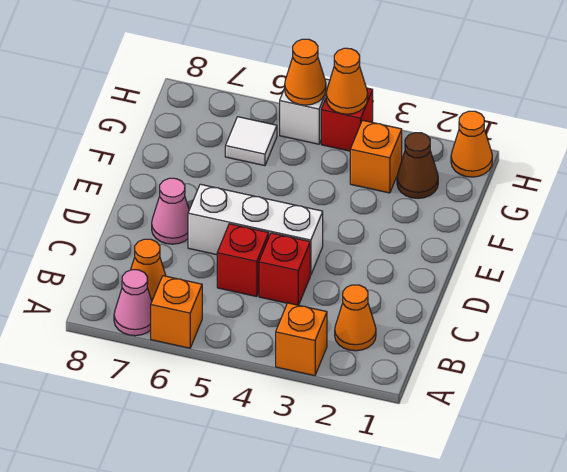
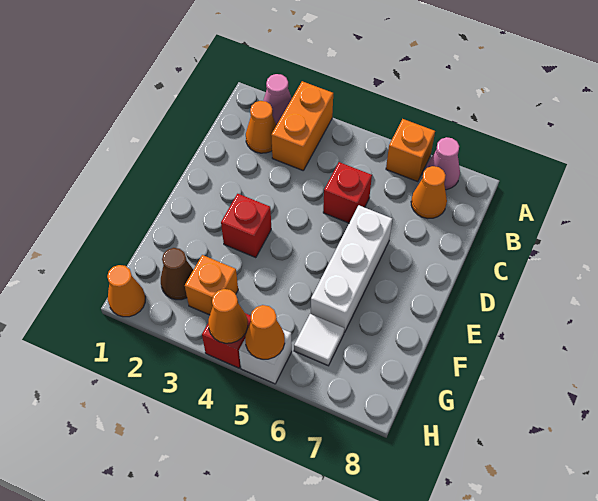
orange 1x1 brick [276,303,327,376] -> orange 1x2 brick [271,81,333,170]
red 1x1 brick [259,233,310,305] -> red 1x1 brick moved to [221,194,271,258]
white 1x3 brick [188,184,323,275] -> white 1x3 brick turned to [311,205,392,333]
pink 1x1 cone [152,178,189,244] -> pink 1x1 cone moved to [263,74,292,125]

